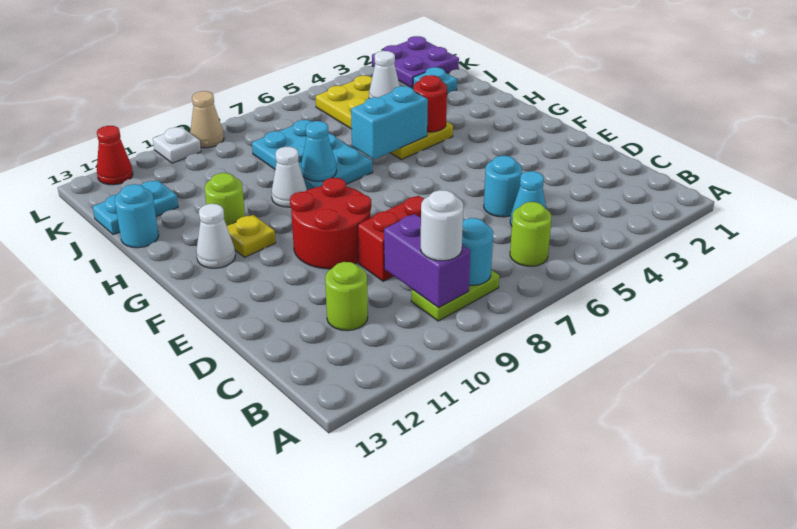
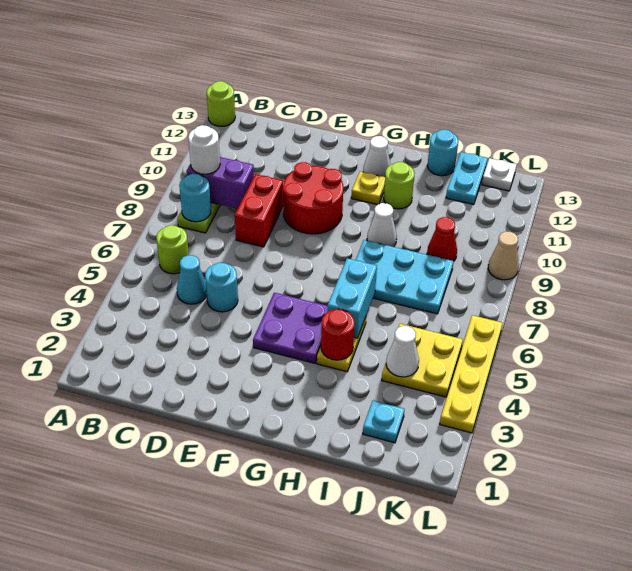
lime 1x1 round brick [325,262,368,331] -> lime 1x1 round brick moved to [207,81,235,126]
cyan 1x1 cone [301,121,337,181] -> none
purple 2x2 plate [372,36,459,88] -> purple 2x2 plate moved to [253,293,328,363]
none -> yellow 1x4 plate [440,315,503,433]
white 1x1 plate [153,127,201,163] -> white 1x1 plate moved to [482,158,517,191]
red 1x1 cone [97,126,133,185] -> red 1x1 cone moved to [427,217,457,261]

